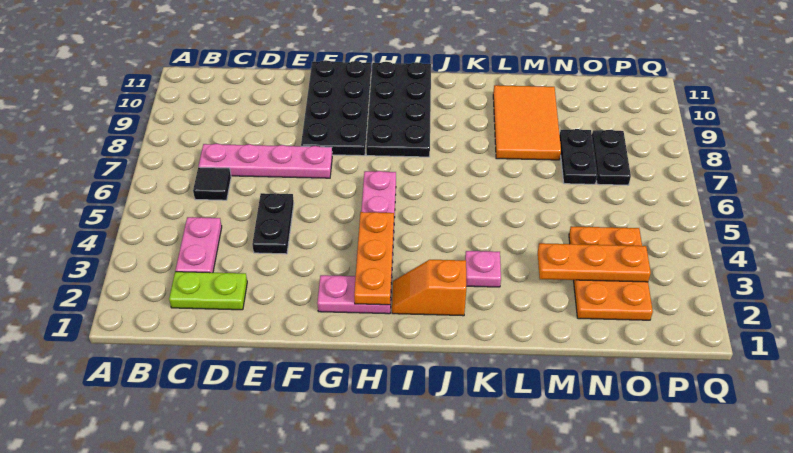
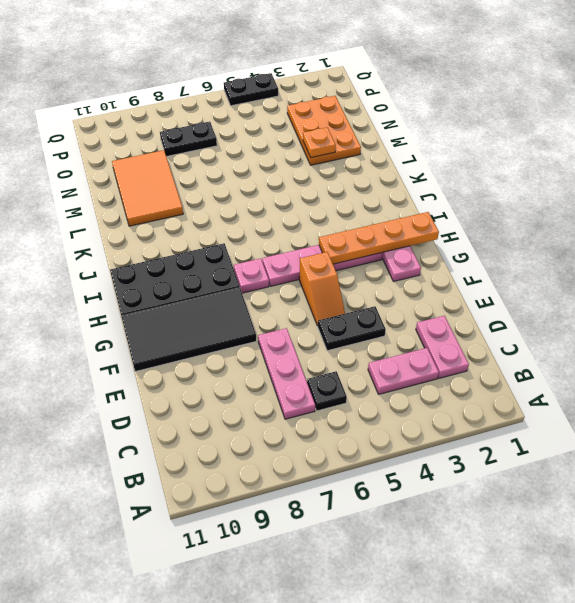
lime 1x2 plate [169,272,247,310] -> pink 1x2 plate [416,316,469,378]
black 1x1 tile [193,167,231,200] -> black 1x1 plate [307,371,347,411]
pink 1x4 plate [198,144,332,178] -> pink 1x3 plate [258,328,315,419]
black 2x4 plate [301,60,371,156] -> black 2x4 tile [121,288,256,371]
orange 1x3 plate [354,212,394,305] -> orange 1x4 plate [319,212,439,264]
orange 1x2 slope [392,260,466,316] -> orange 1x2 slope moved to [299,252,345,326]
pink 1x1 plate [465,251,501,287] -> pink 1x1 plate moved to [234,258,269,293]
orange 2x3 tile [493,85,561,160] -> orange 2x3 tile turned to [112,150,183,226]
orange 1x3 plate [538,243,651,282] -> orange 1x1 plate [303,128,336,158]
orange 2x3 plate [569,226,653,320] -> orange 2x3 plate turned to [287,96,361,165]
black 1x2 plate [560,129,597,184] -> black 1x2 plate moved to [224,73,278,106]

